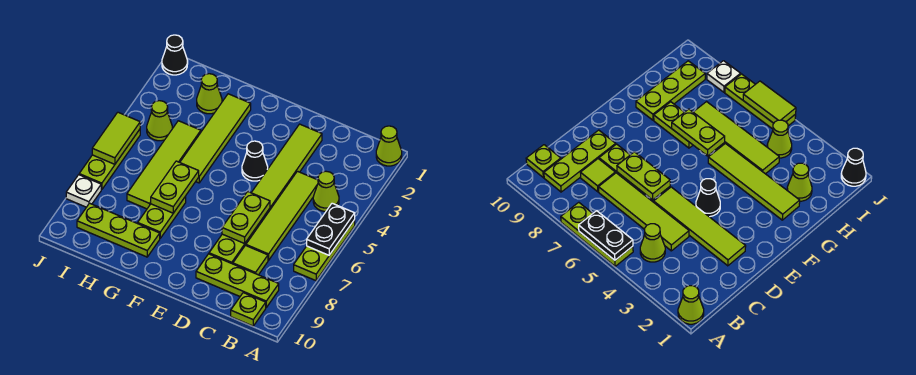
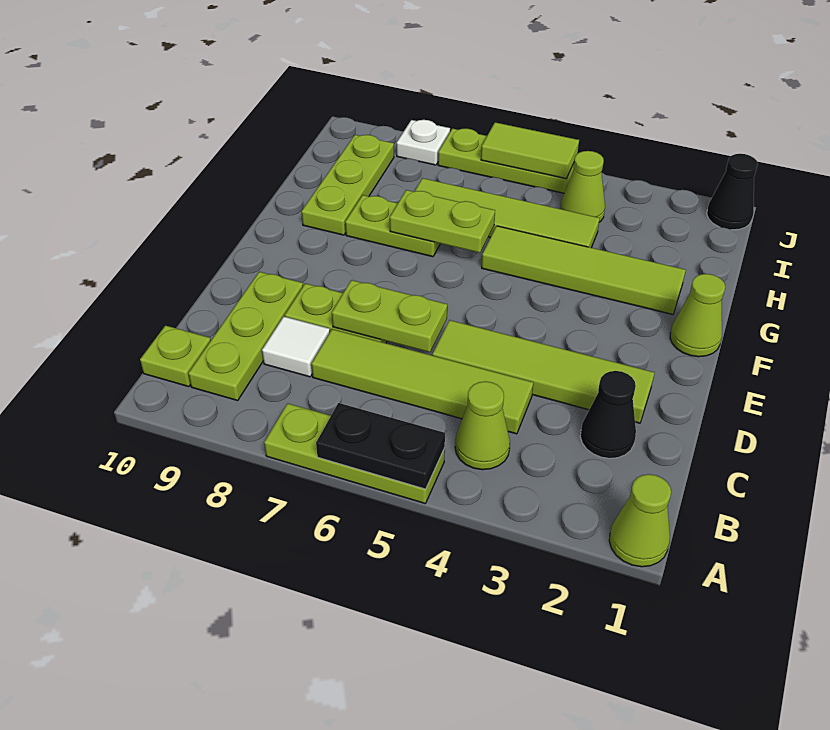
lime 1x1 tile [233,245,268,275] -> white 1x1 tile [262,317,330,377]
black 1x1 cone [242,141,268,181] -> black 1x1 cone moved to [580,371,636,458]
lime 1x1 cone [197,74,222,114] -> lime 1x1 cone moved to [670,274,725,357]

